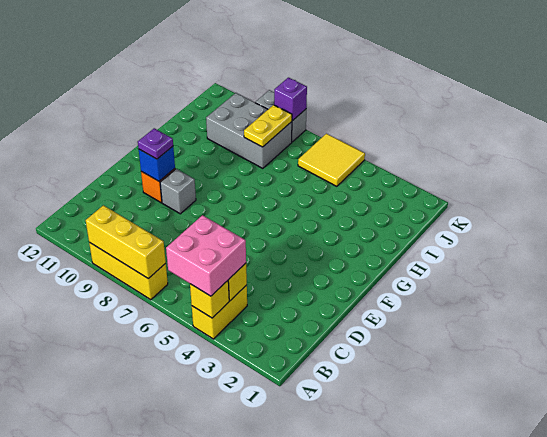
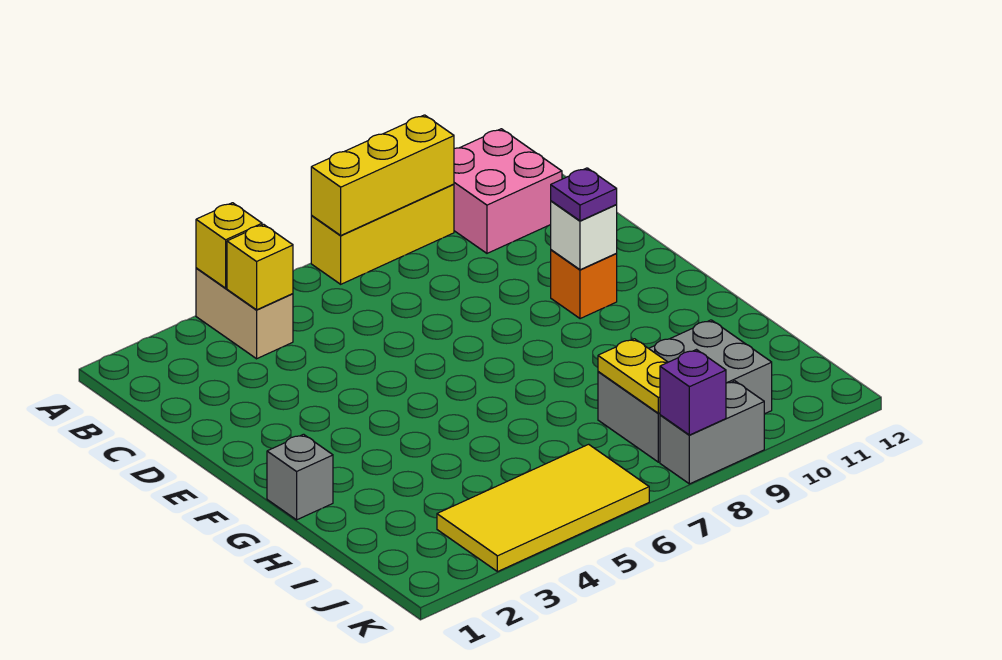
yellow 1x2 brick [192,285,247,339] -> tan 1x2 brick [196,268,293,359]
pink 2x2 brick [166,215,246,296] -> pink 2x2 brick moved to [454,129,562,253]
grey 1x1 brick [160,169,196,214] -> grey 1x1 brick moved to [267,434,333,520]
blue 1x1 brick [139,146,175,181] -> white 1x1 brick [551,201,617,270]
yellow 2x2 tile [298,134,365,186] -> yellow 2x4 tile [437,444,649,572]

